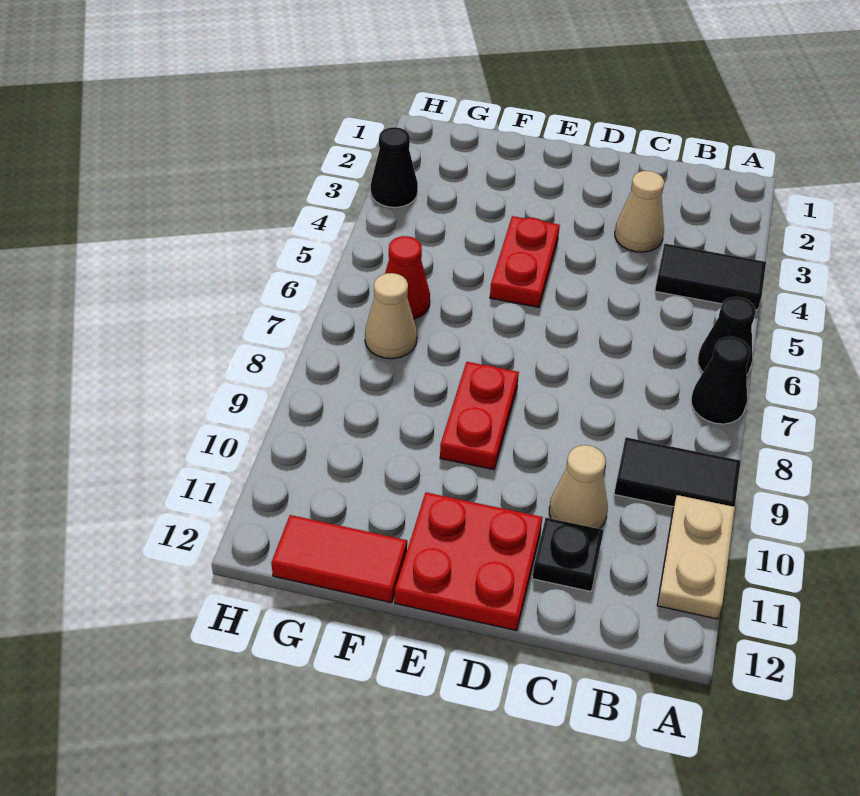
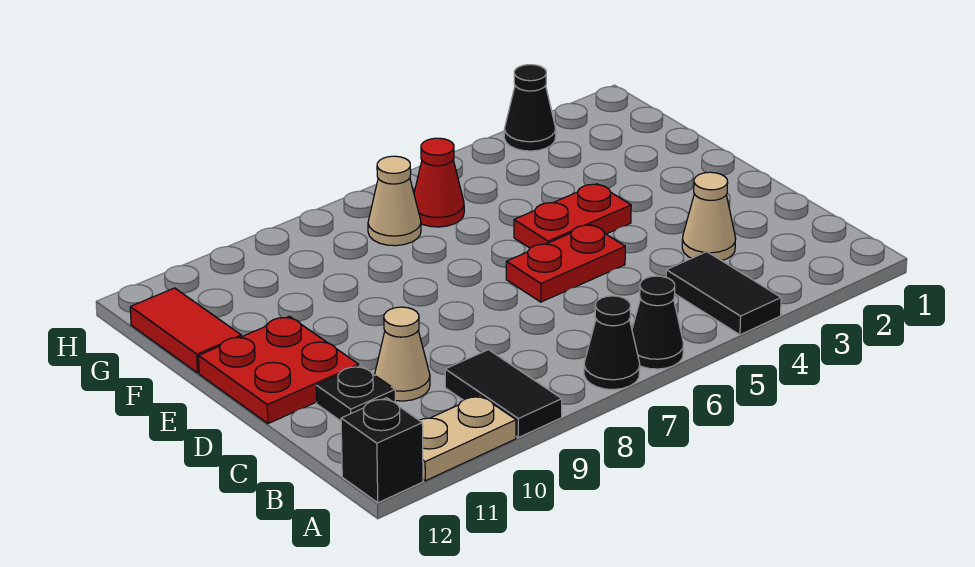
none -> black 1x1 brick [341,398,423,503]
red 1x2 plate [440,362,519,470] -> red 1x2 plate moved to [506,225,625,302]

